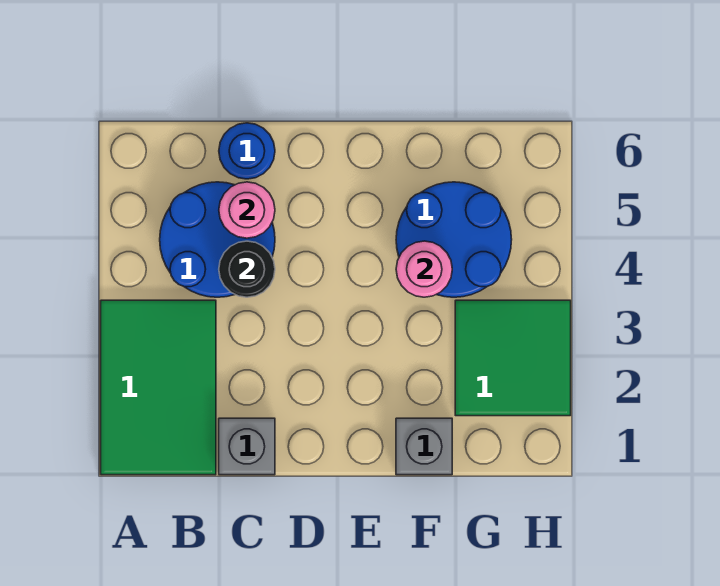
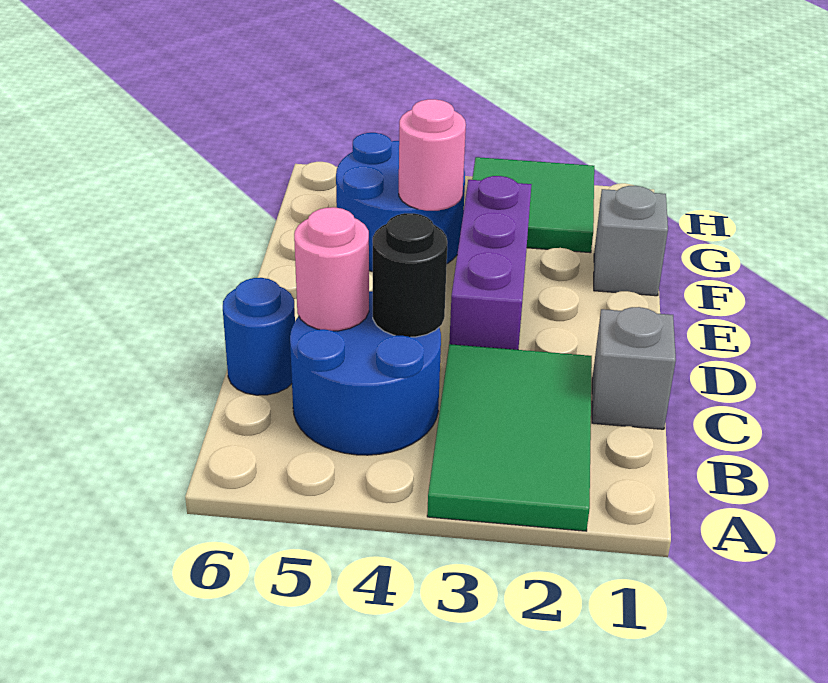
green 2x3 tile [101,300,216,475] -> green 2x3 tile turned to [427,344,592,531]
none -> purple 1x3 brick [449,176,532,350]

